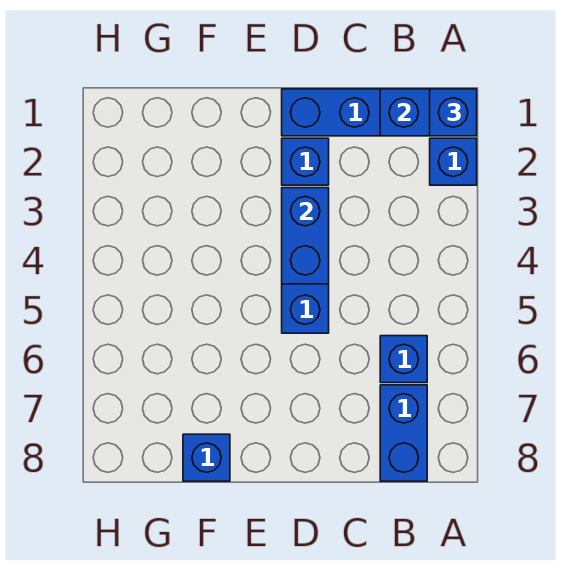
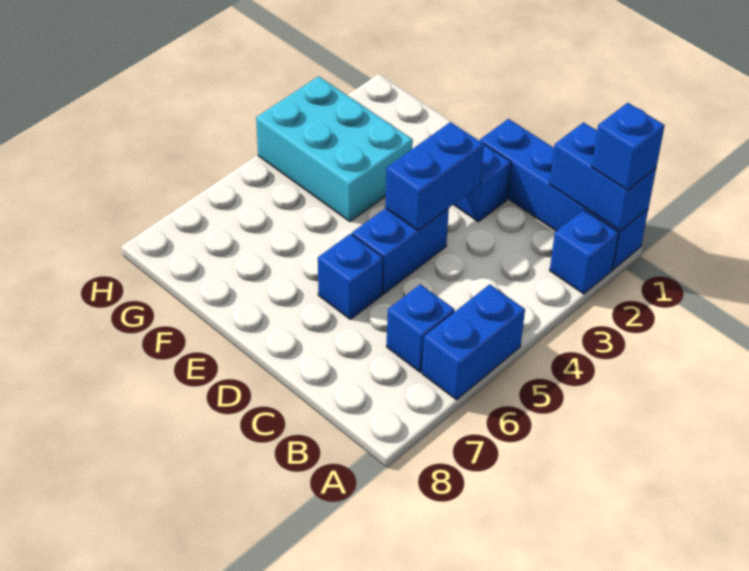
blue 1x2 brick [380,385,427,481] -> blue 1x2 brick moved to [422,284,525,400]
none -> cyan 2x3 brick [256,76,413,222]
blue 1x1 brick [183,434,230,481] -> blue 1x1 brick moved to [318,234,383,319]

